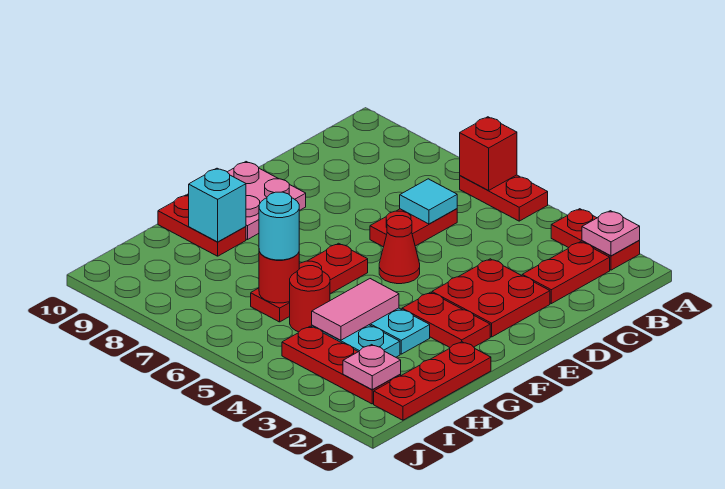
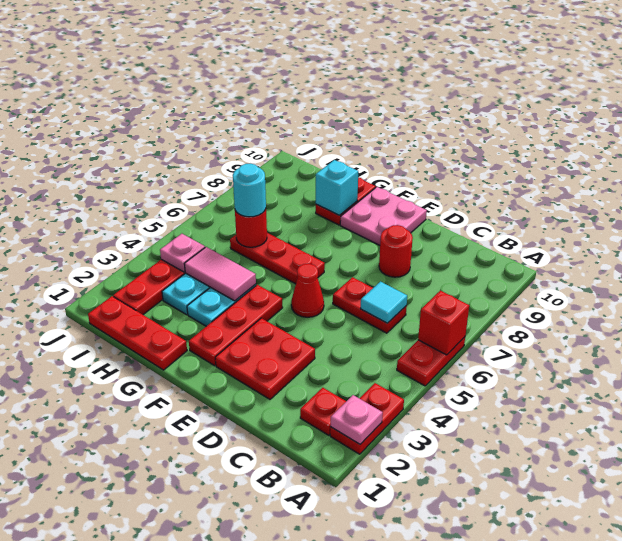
red 1x2 plate [522,242,610,304] -> red 1x1 plate [300,388,346,435]
red 1x2 plate [402,292,490,347] -> red 1x3 plate [189,285,283,366]
red 1x1 round brick [290,266,330,332] -> red 1x1 round brick moved to [379,225,413,277]
pink 1x1 plate [343,345,401,389] -> pink 1x1 plate moved to [160,234,205,272]

